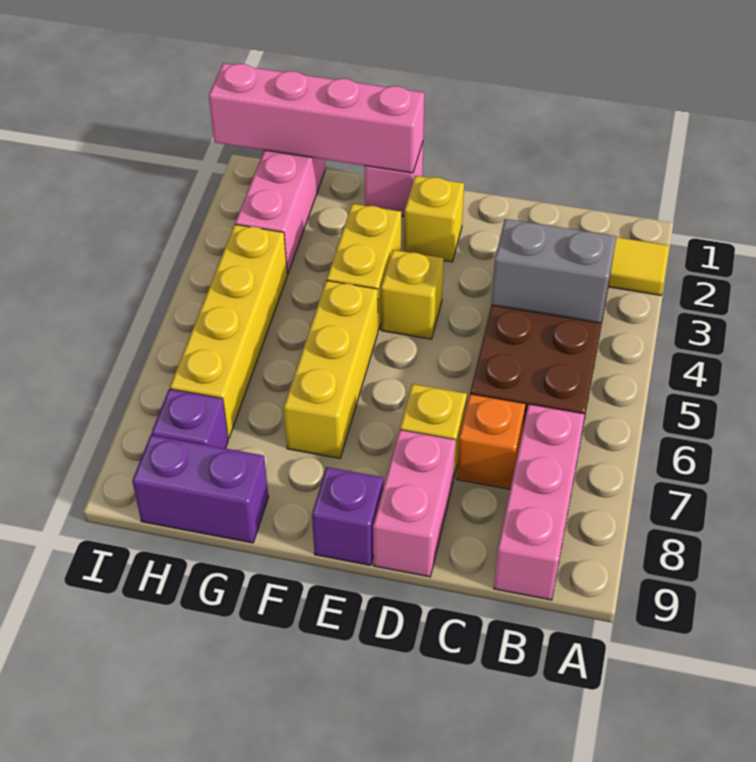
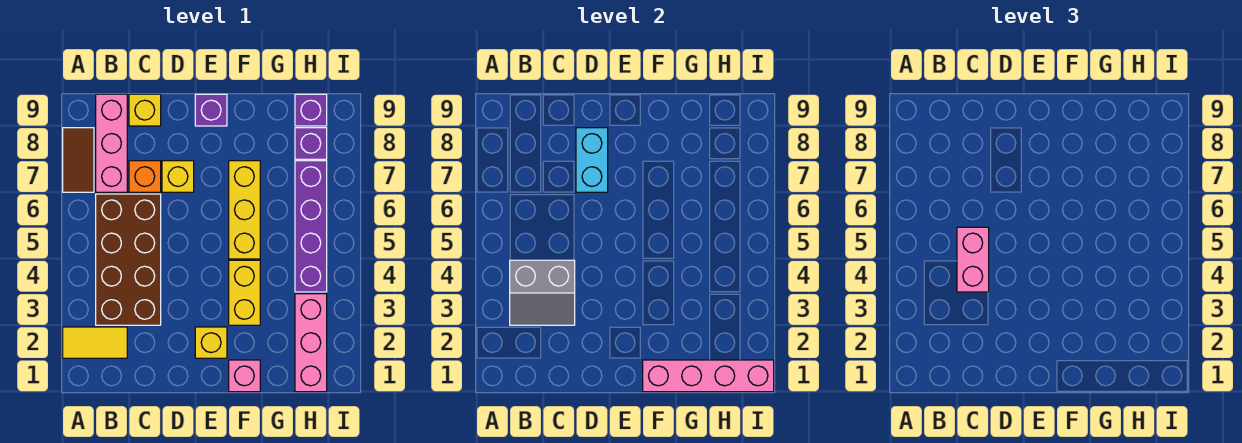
none -> brown 1x2 tile [63,128,94,192]
none -> cyan 1x2 brick [576,128,608,192]
pink 1x2 brick [373,430,456,577] -> pink 1x2 brick moved to [957,227,989,292]
yellow 1x1 brick [381,250,444,339] -> yellow 1x1 brick moved to [129,94,161,126]
purple 1x2 brick [132,435,269,543] -> purple 1x1 brick [295,94,327,126]
yellow 1x4 brick [170,225,287,438] -> purple 1x4 brick [295,161,327,292]

